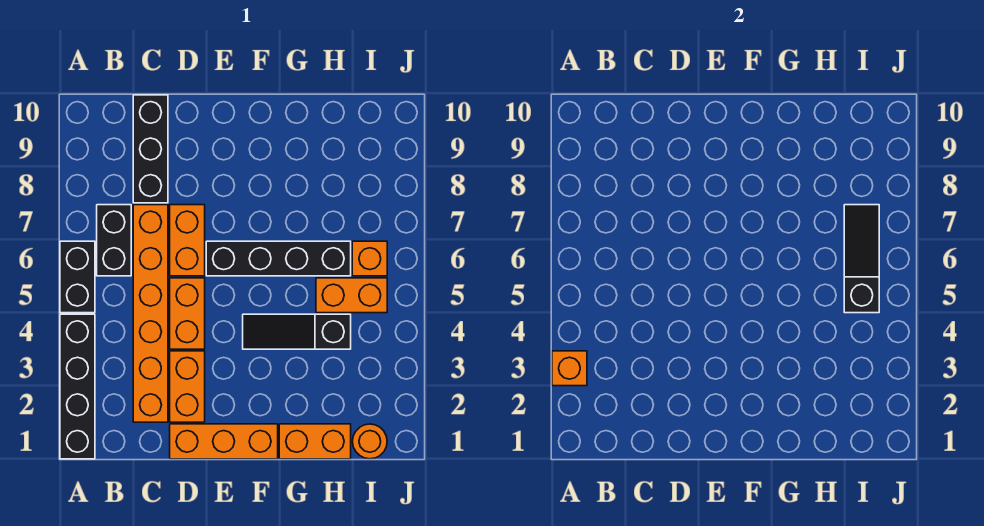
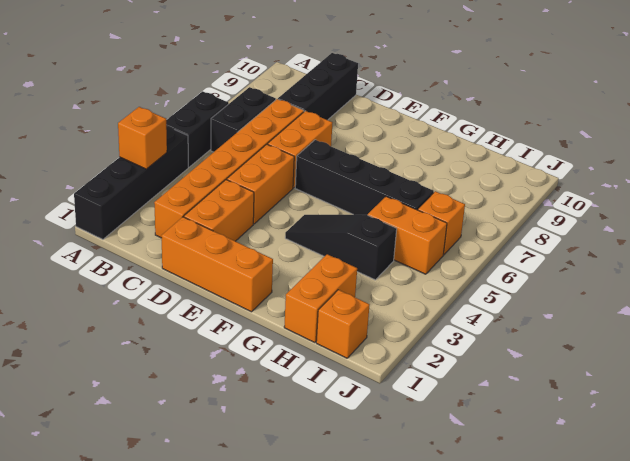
orange 1x2 brick [279,424,351,459] -> orange 1x2 brick turned to [284,254,357,342]
orange 1x1 round brick [353,424,387,459] -> orange 1x1 brick [316,290,369,358]
black 1x3 slope [844,205,879,313] -> none

